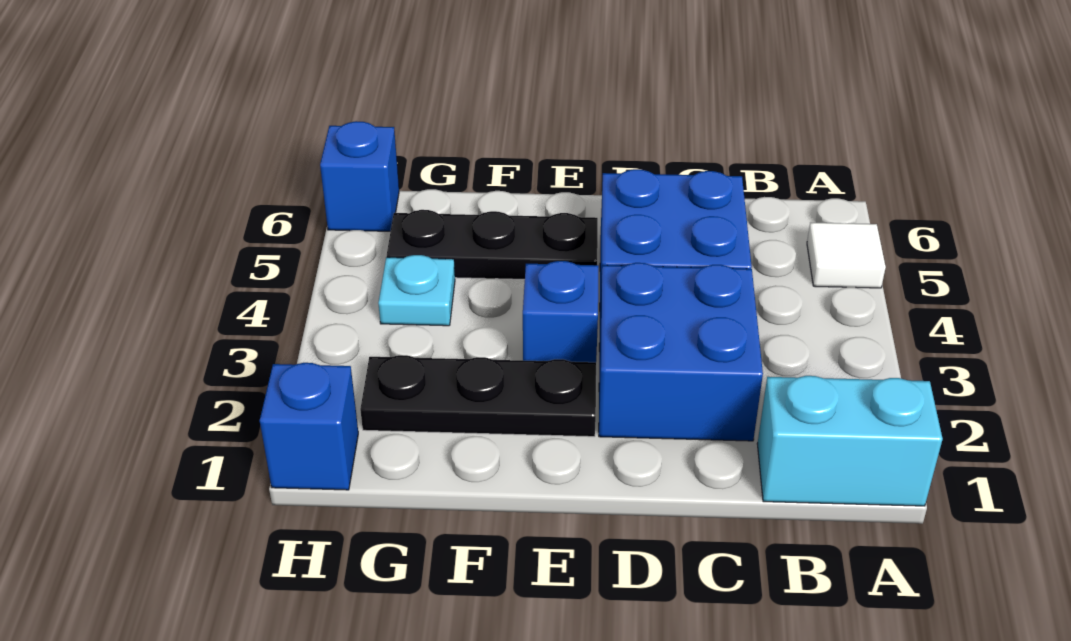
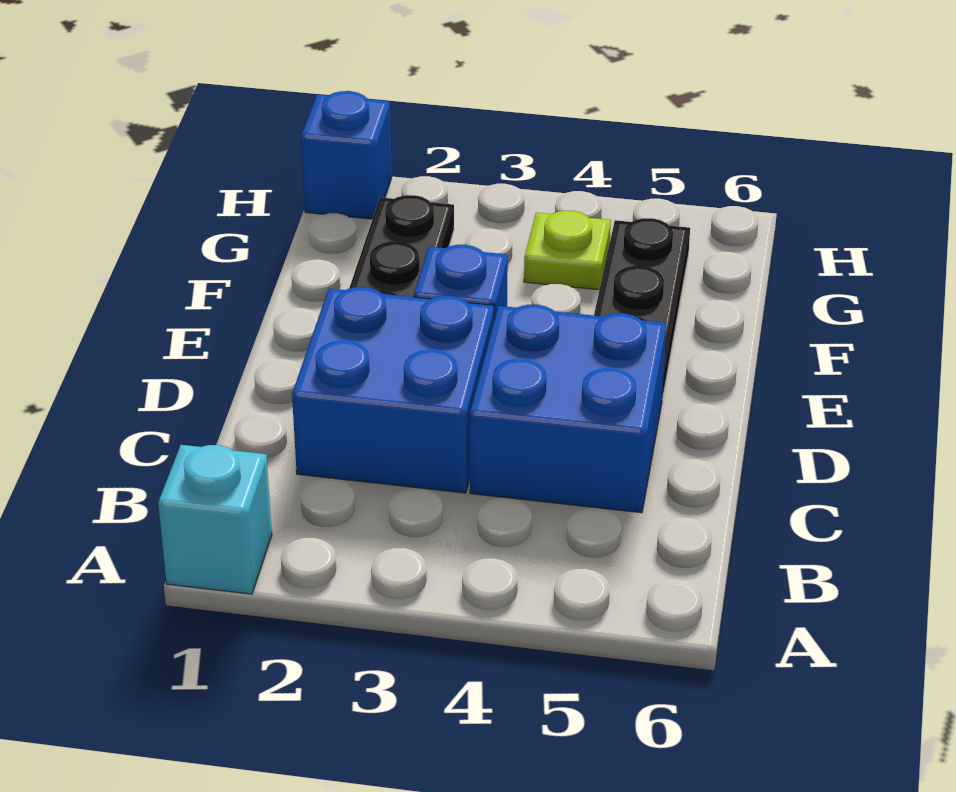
cyan 1x2 brick [757,376,943,506] -> cyan 1x1 brick [158,445,272,594]
white 1x1 tile [807,222,886,288] -> none
cyan 1x1 plate [378,255,455,326] -> lime 1x1 plate [524,211,611,290]
blue 1x1 brick [320,121,399,231] -> none

